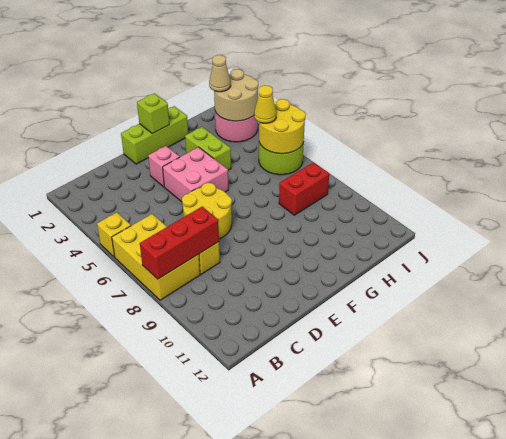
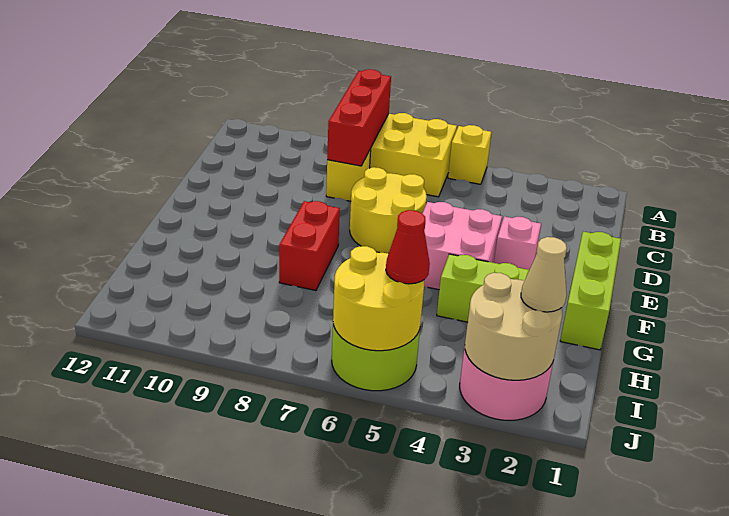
lime 1x1 brick [137,93,169,133] -> none
red 1x2 brick [279,162,329,215] -> red 1x2 brick moved to [279,201,340,290]
yellow 1x1 cone [254,85,277,123] -> red 1x1 cone [386,210,430,284]

